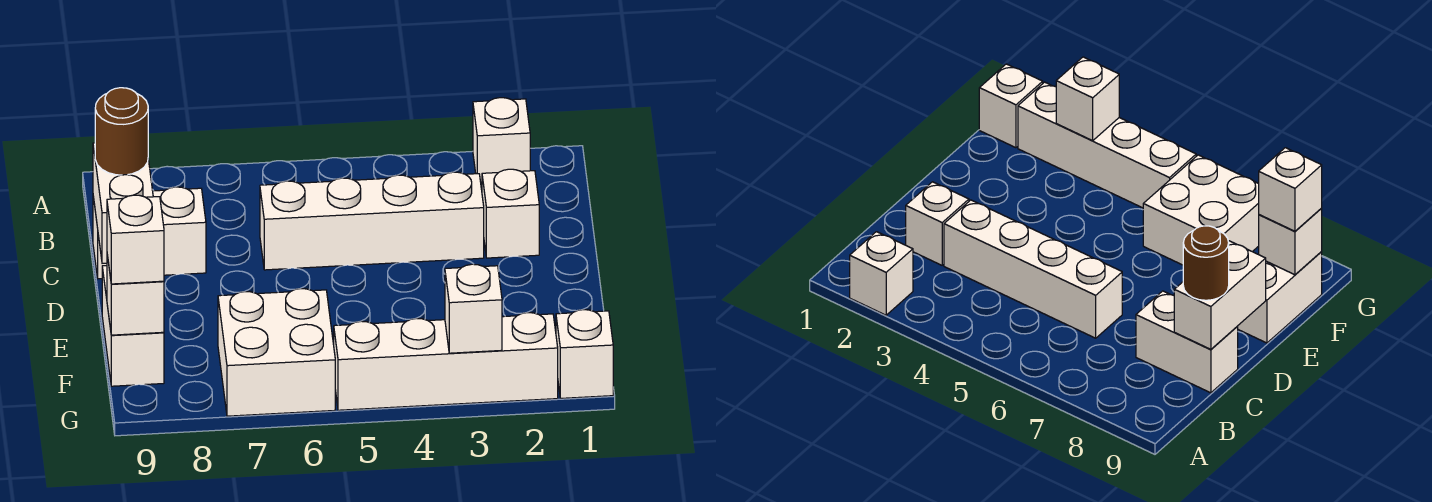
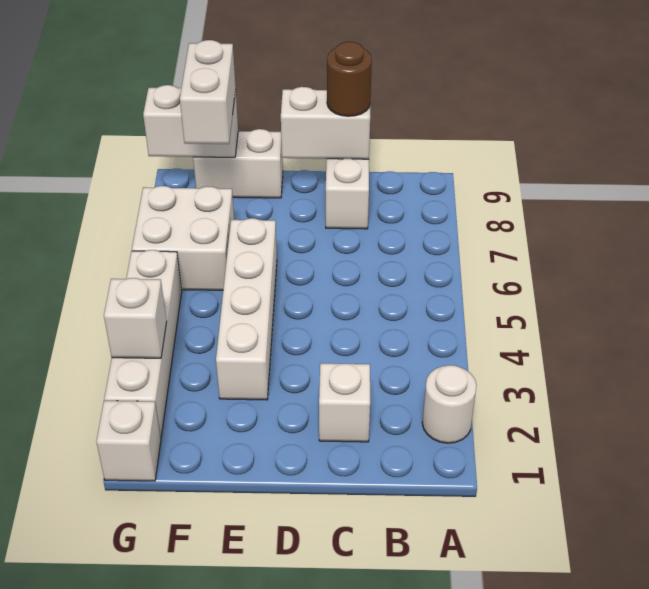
white 1x1 brick [473,98,530,186] -> white 1x1 round brick [422,365,477,443]
white 1x4 brick [260,172,484,270] -> white 1x4 brick moved to [216,218,277,400]
white 1x1 brick [107,255,164,335] -> white 1x2 brick [143,85,238,157]
white 1x1 brick [107,195,164,284] -> white 1x2 brick [180,40,236,144]

